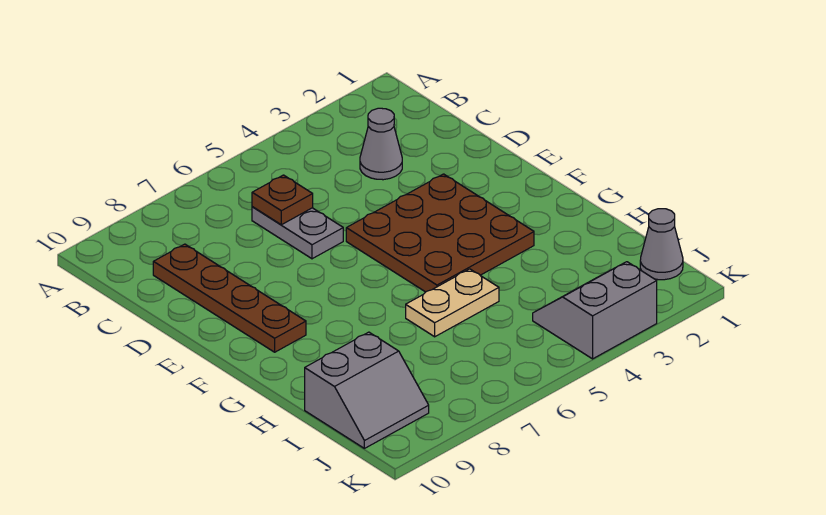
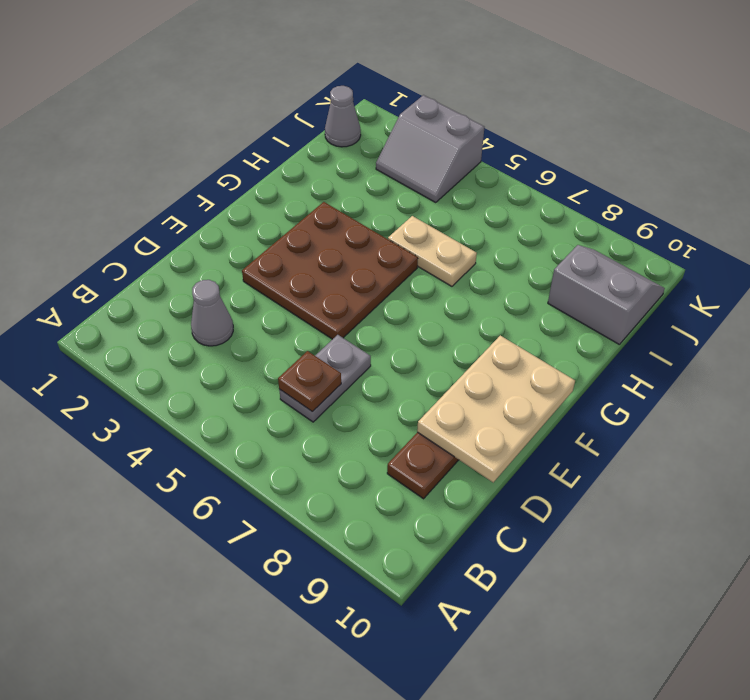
none -> tan 2x3 plate [417,335,575,482]

